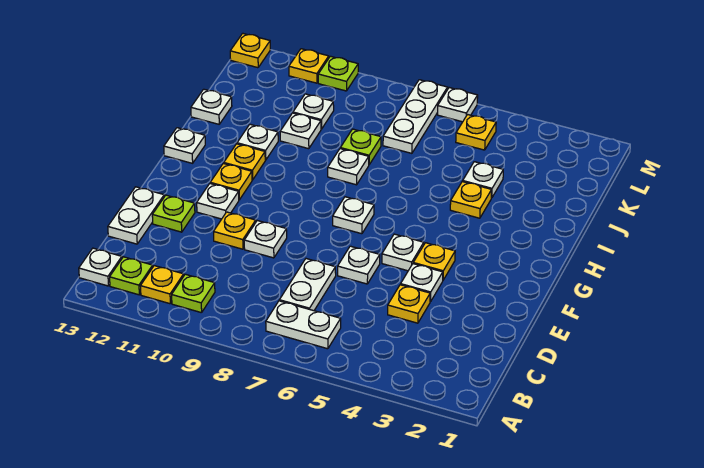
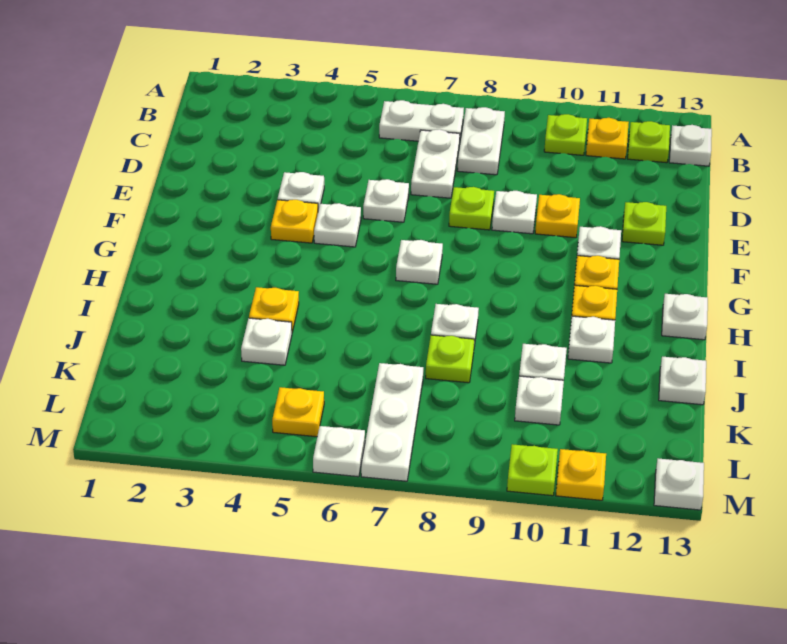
yellow 1x1 plate [388,285,430,323] -> none
white 1x2 plate [108,187,164,244] -> white 1x2 plate moved to [457,107,505,175]
none -> lime 1x1 plate [449,187,494,230]
yellow 1x1 plate [230,33,270,68] -> white 1x1 plate [654,458,704,510]

